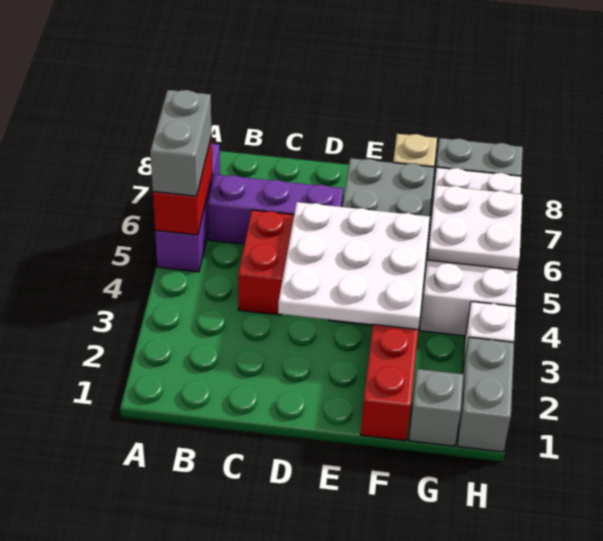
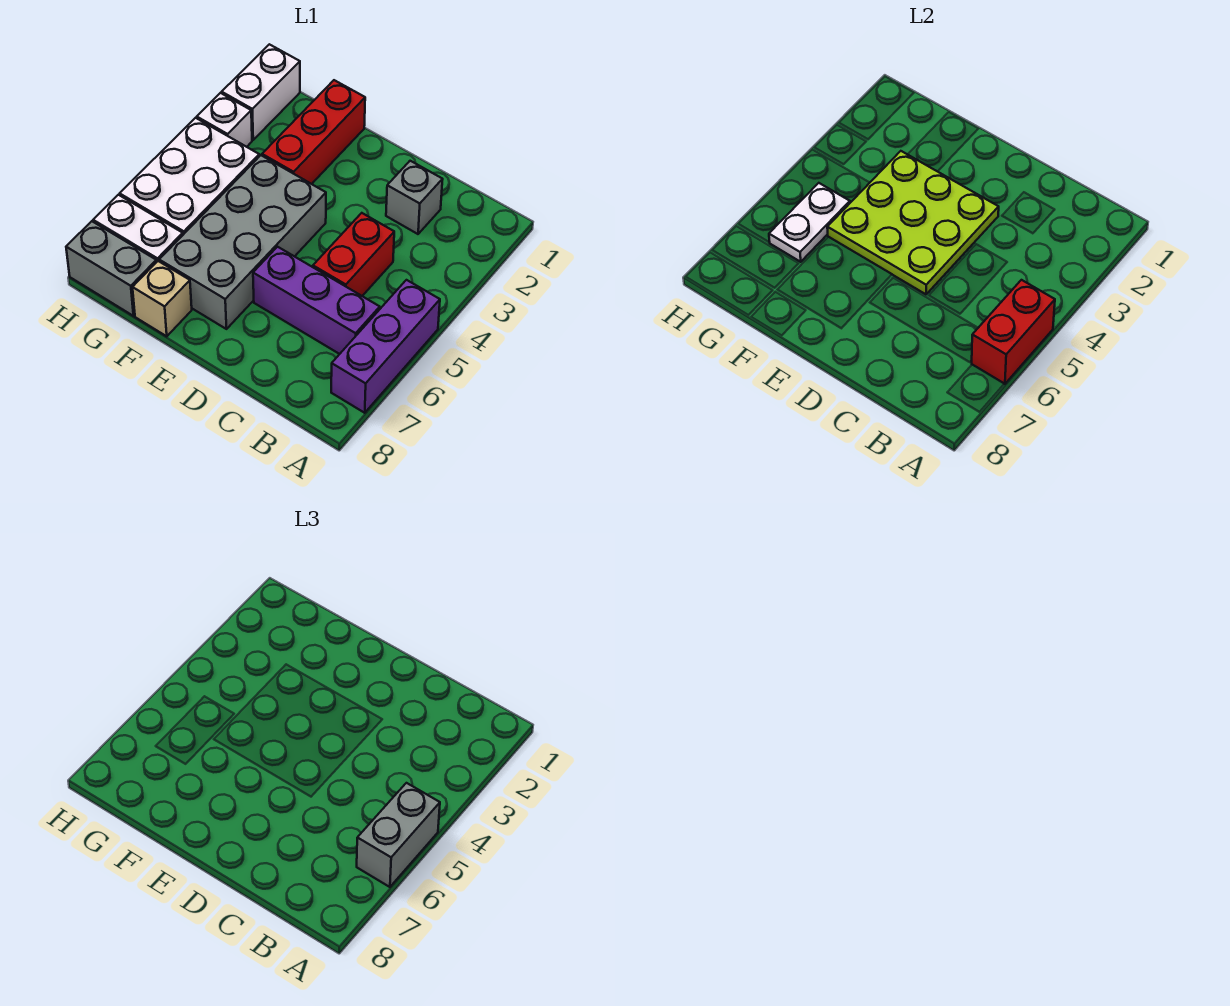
white 3x3 plate [278,202,430,329] -> lime 3x3 plate [827,151,999,294]
grey 1x1 brick [409,369,463,446] -> grey 1x1 brick moved to [386,161,443,234]
white 2x2 plate [428,185,522,270] -> white 1x2 plate [769,183,850,262]
grey 1x2 brick [457,337,514,452] -> white 1x2 brick [222,44,300,140]

